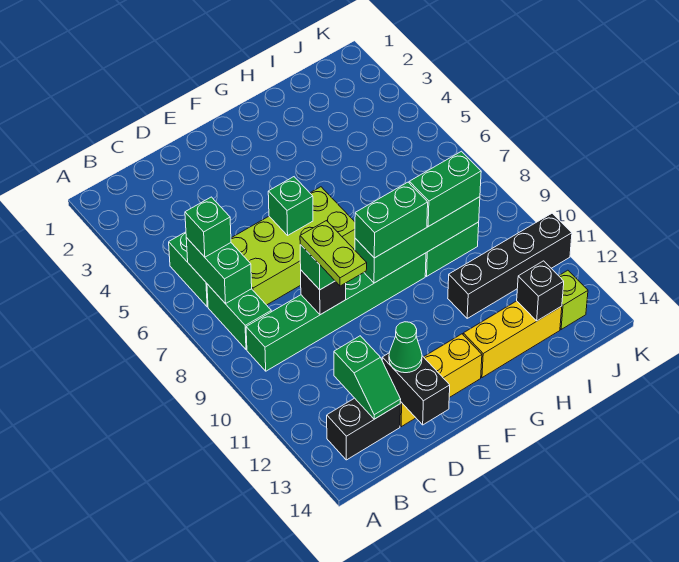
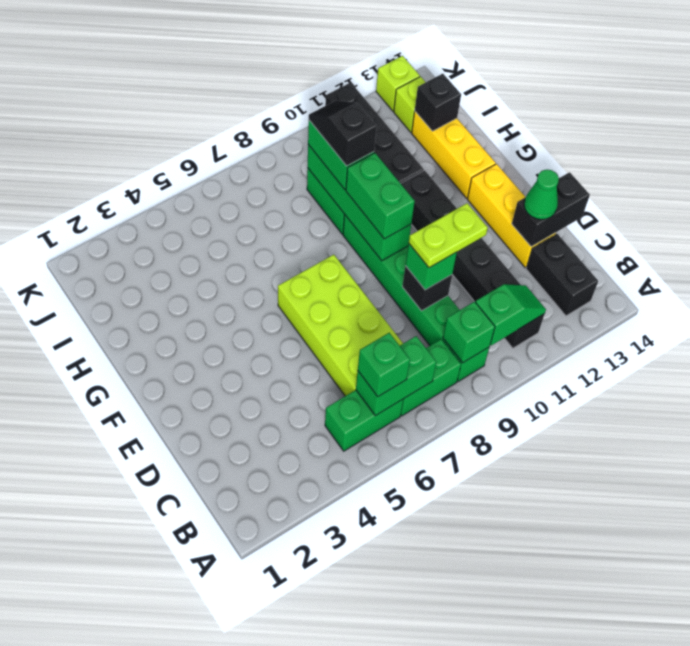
none -> black 1x6 brick [401,170,544,348]
green 1x2 slope [334,336,401,419] -> green 1x2 slope moved to [475,284,546,346]
green 1x1 brick [268,177,313,235] -> green 1x1 brick moved to [443,302,495,363]
none -> black 1x2 slope [309,100,376,166]
none -> lime 1x1 brick [376,56,420,111]

